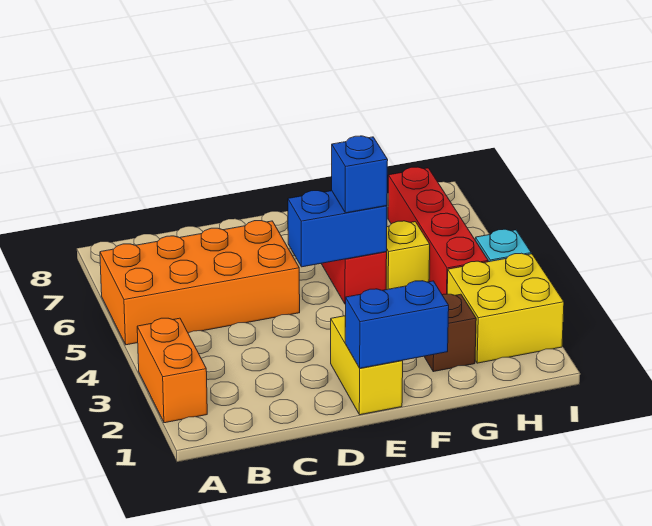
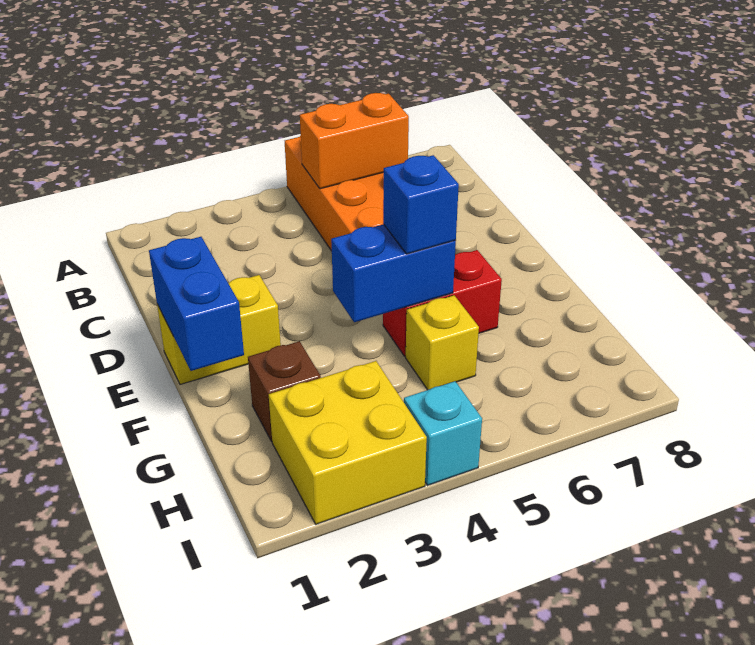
orange 1x2 brick [137,318,207,423] -> orange 1x2 brick moved to [300,93,409,189]
blue 1x2 brick [288,191,387,267] -> blue 1x2 brick turned to [331,224,456,322]
red 1x4 brick [388,167,488,295] -> none

